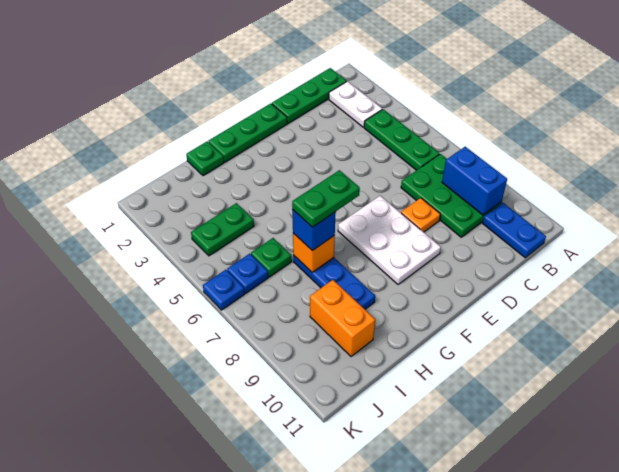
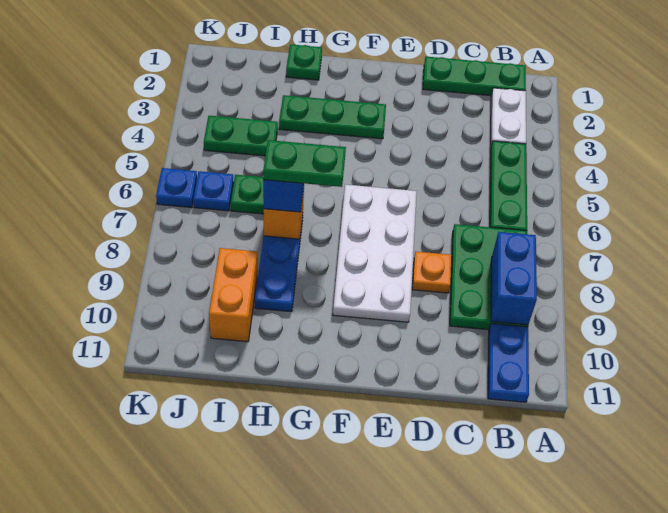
green 1x3 plate [208,103,287,162] -> green 1x3 plate moved to [279,95,386,139]
white 2x3 plate [338,196,441,284] -> white 2x4 plate [333,185,417,322]

